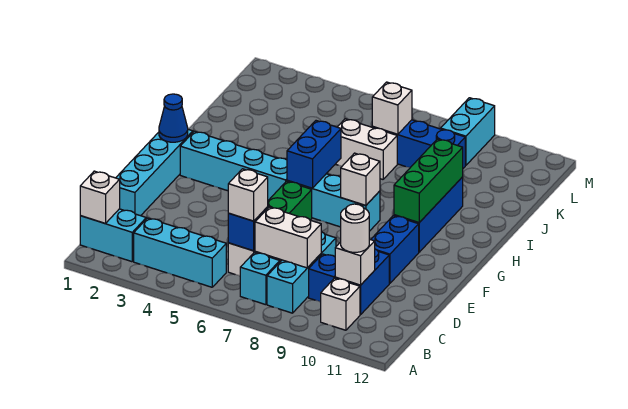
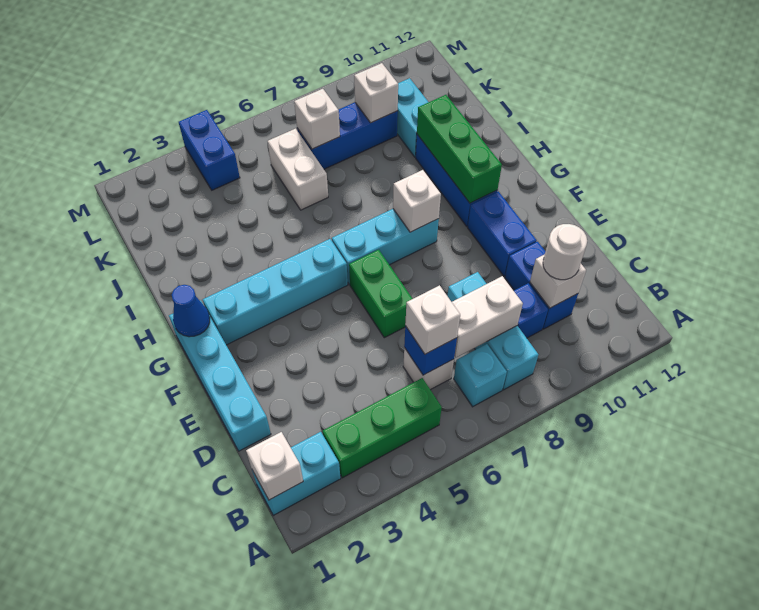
cyan 1x3 brick [134,218,226,287] -> green 1x3 brick [323,378,442,478]
white 1x1 brick [321,278,360,330] -> white 1x1 brick moved to [354,63,398,123]
blue 1x2 brick [287,121,341,188] -> blue 1x2 brick moved to [179,110,240,190]
white 1x2 brick [336,119,397,179] -> white 1x2 brick turned to [268,129,328,210]
cyan 1x2 brick [441,98,495,165] -> cyan 1x2 brick moved to [397,78,428,157]

